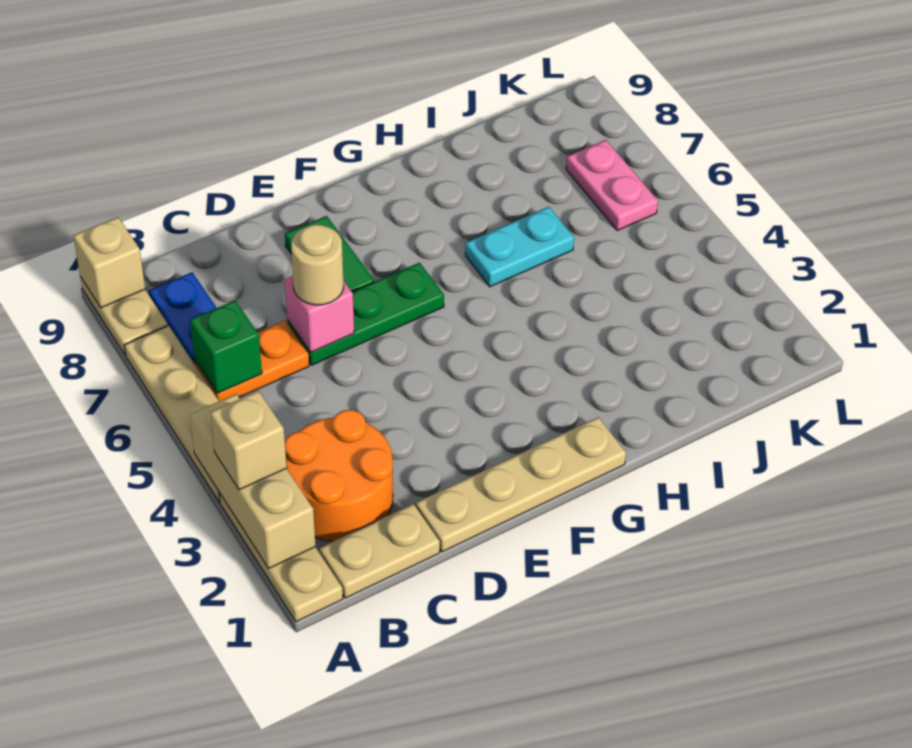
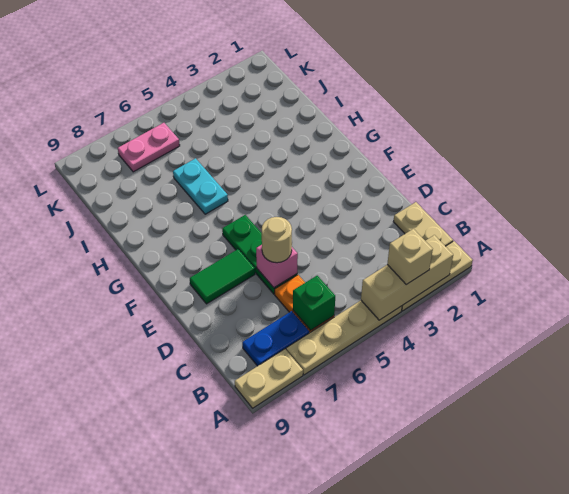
tan 1x1 brick [73,217,145,308] -> none
orange 2x2 round brick [285,410,393,542] -> none
tan 1x4 plate [416,417,626,552] -> none

